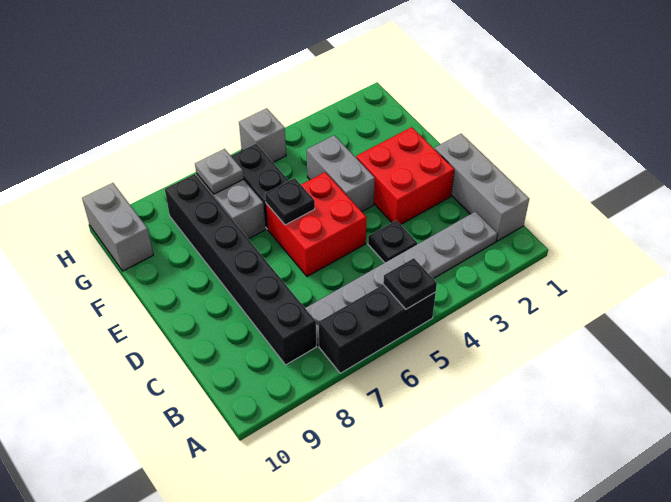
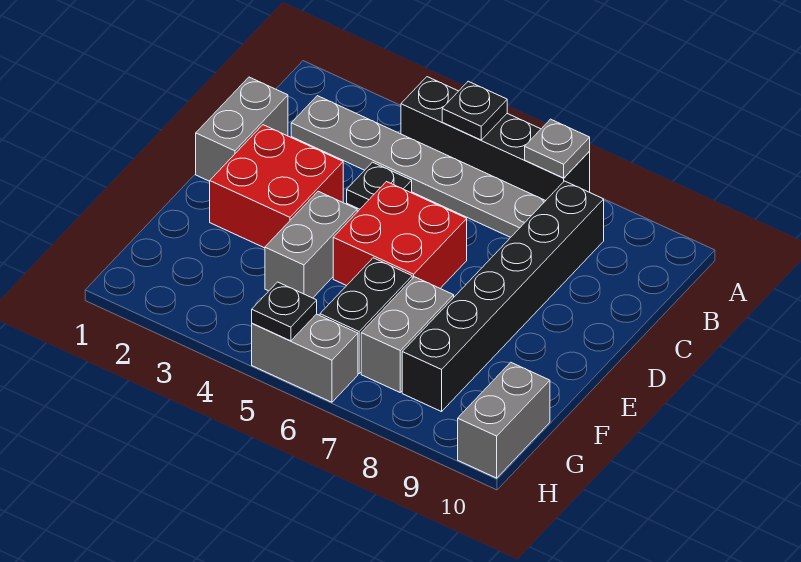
black 1x3 brick [319,284,436,373] -> black 1x4 brick [401,77,590,201]
grey 1x3 brick [435,134,529,241] -> grey 1x2 brick [196,77,288,181]
black 1x1 plate [265,178,315,225] -> black 1x1 plate moved to [252,282,317,341]
grey 1x1 plate [195,149,244,194] -> grey 1x1 plate moved to [525,119,590,178]
grey 1x1 brick [239,108,286,162] -> grey 1x2 brick [252,314,358,402]

